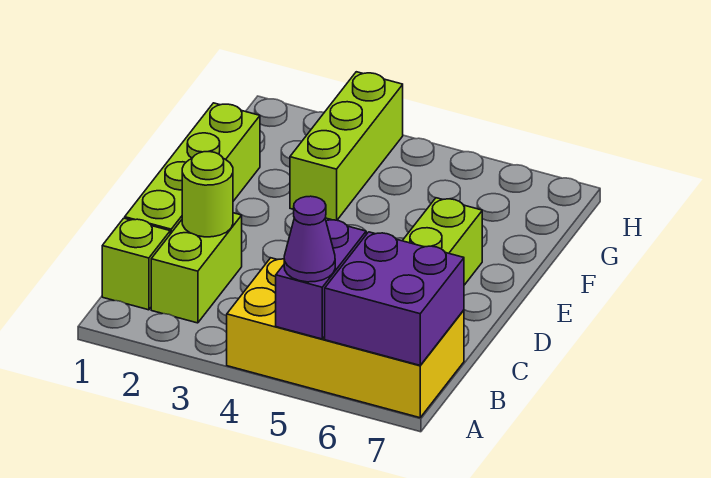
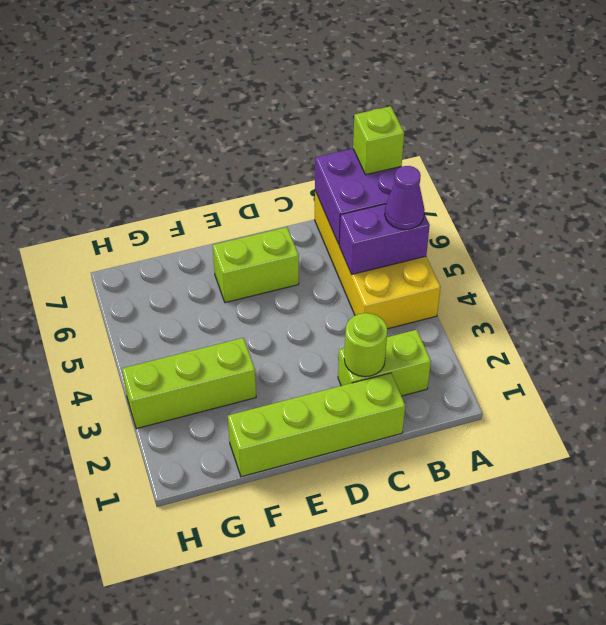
lime 1x1 brick [102,218,170,310] -> lime 1x1 brick moved to [353,106,404,175]

